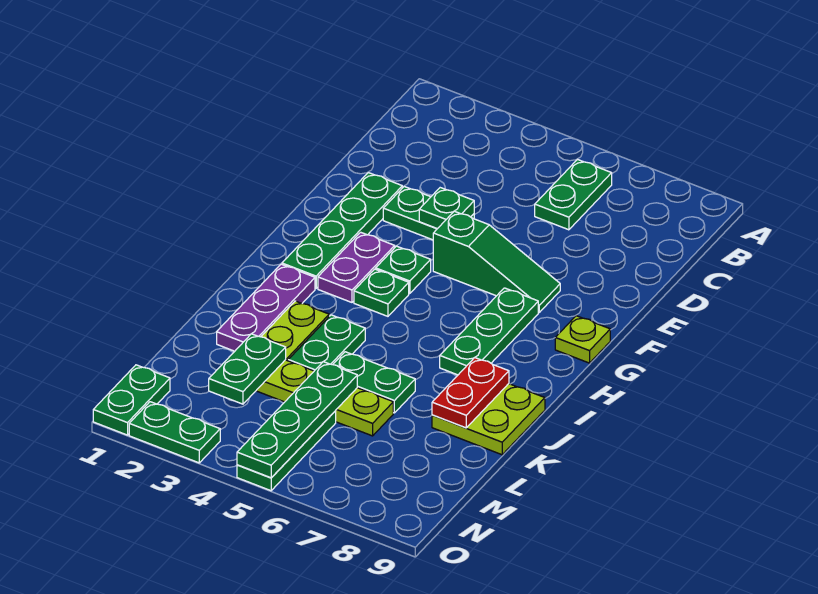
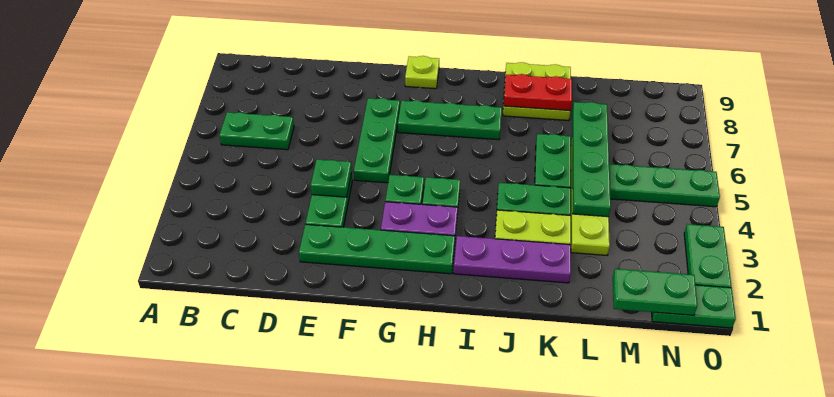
green 1x3 slope [433,211,560,312] -> green 1x3 plate [354,98,400,183]
green 1x2 plate [209,334,286,404] -> green 1x2 plate moved to [613,269,698,315]
green 1x4 plate [237,362,357,478] -> green 1x4 plate turned to [572,102,611,217]

